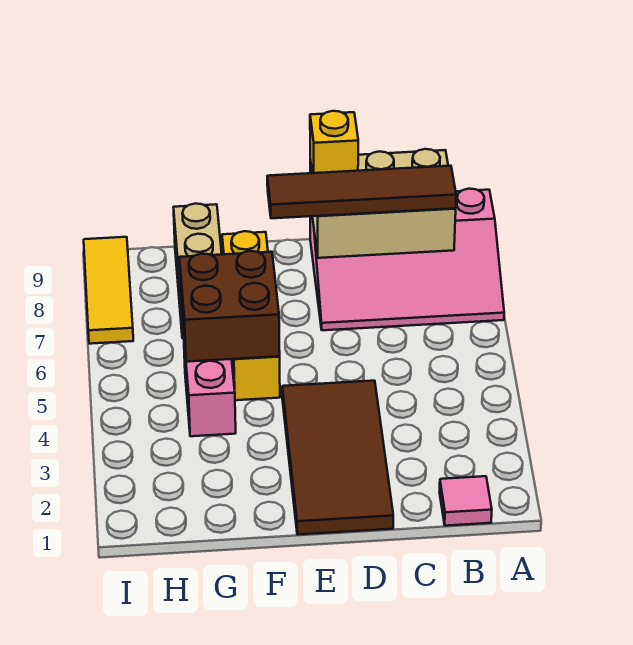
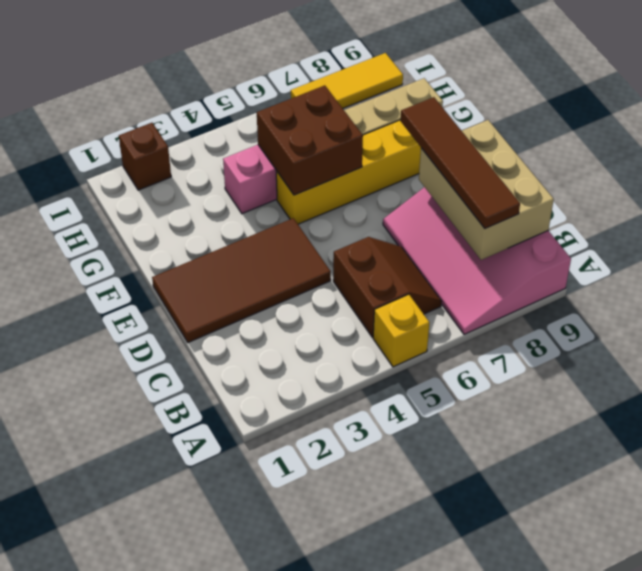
pink 1x1 tile [440,476,492,526] -> none
none -> brown 2x2 slope [333,237,442,337]
yellow 1x1 brick [310,111,358,173] -> yellow 1x1 brick moved to [373,294,429,367]
none -> brown 1x1 brick [119,123,171,190]

